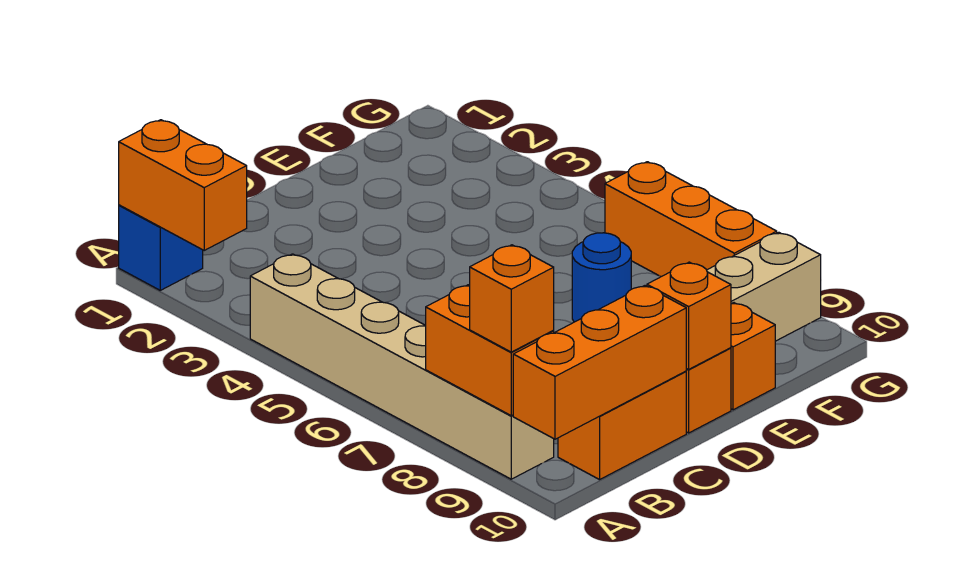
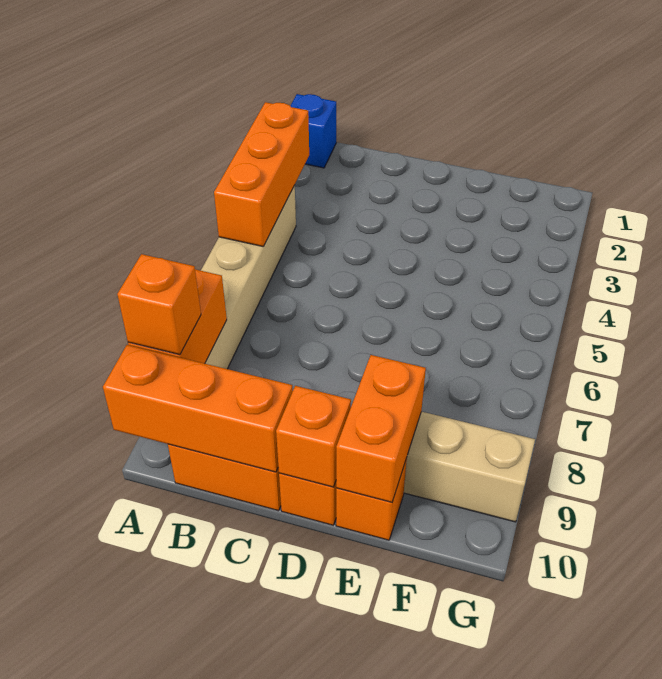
orange 1x2 brick [119,120,247,250] -> orange 1x2 brick moved to [336,355,426,502]
blue 1x1 round brick [572,233,631,322] -> none
orange 1x3 brick [605,162,777,277] -> orange 1x3 brick moved to [214,102,309,246]

